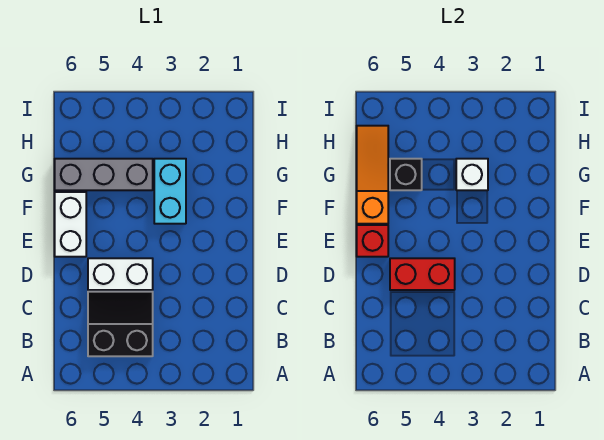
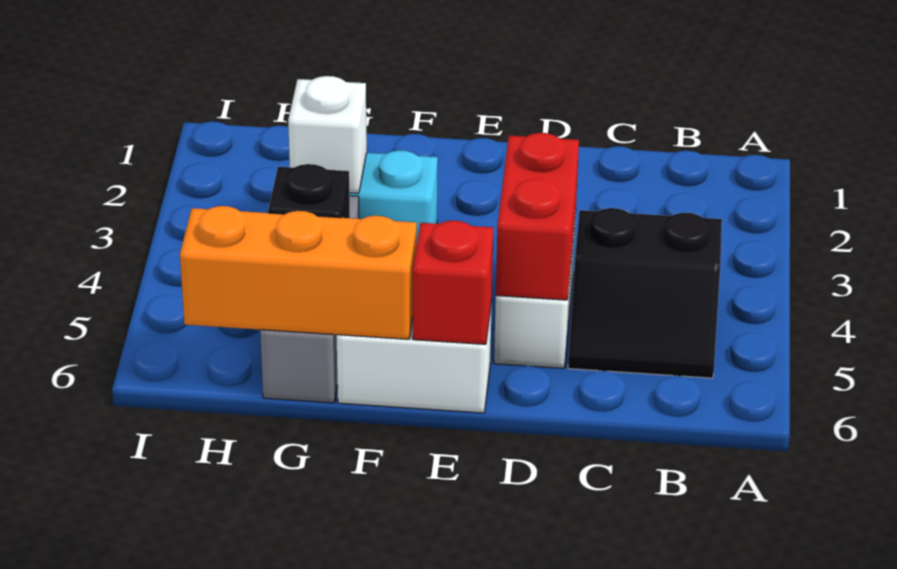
black 2x2 slope [88,292,153,356] -> black 2x2 slope turned to [568,208,722,378]
orange 1x3 slope [357,126,388,224] -> orange 1x3 brick [180,206,417,339]

